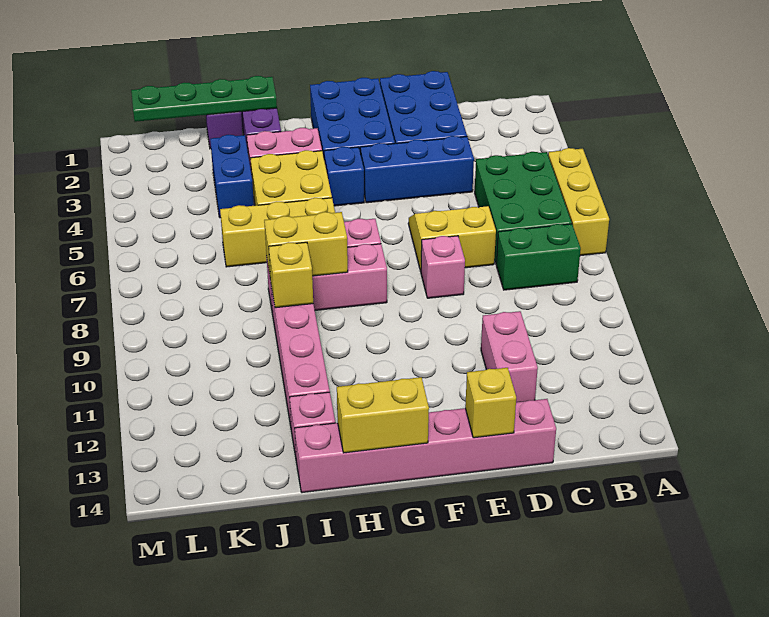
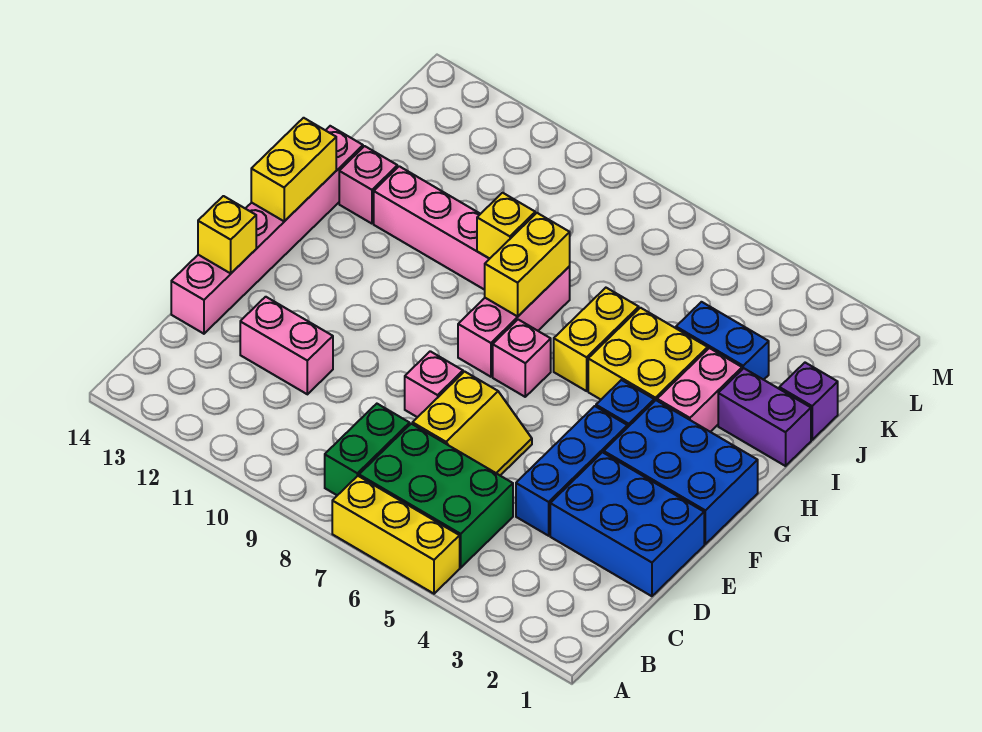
yellow 1x3 brick [220,198,335,267] -> yellow 1x2 brick [554,288,639,391]
green 1x4 plate [131,76,277,122] -> none

